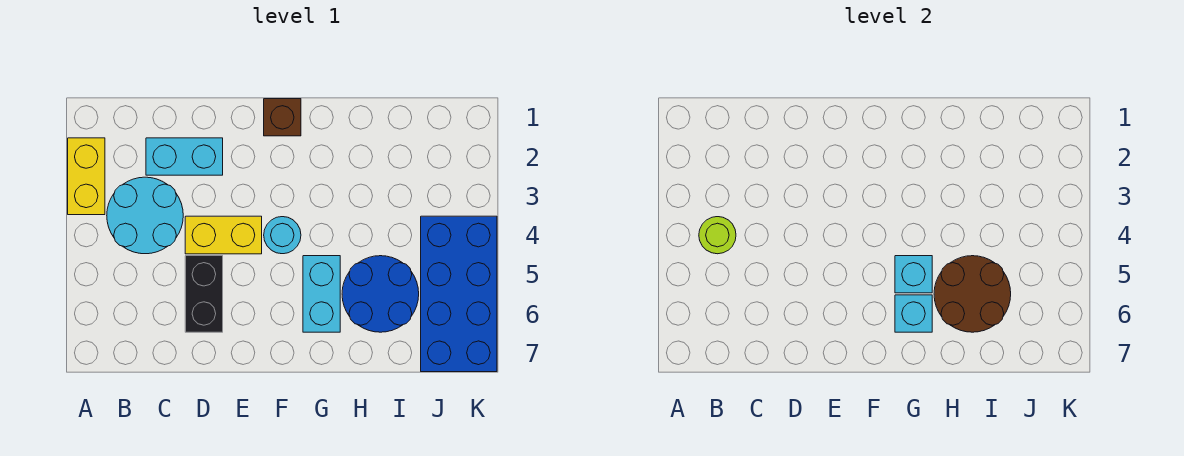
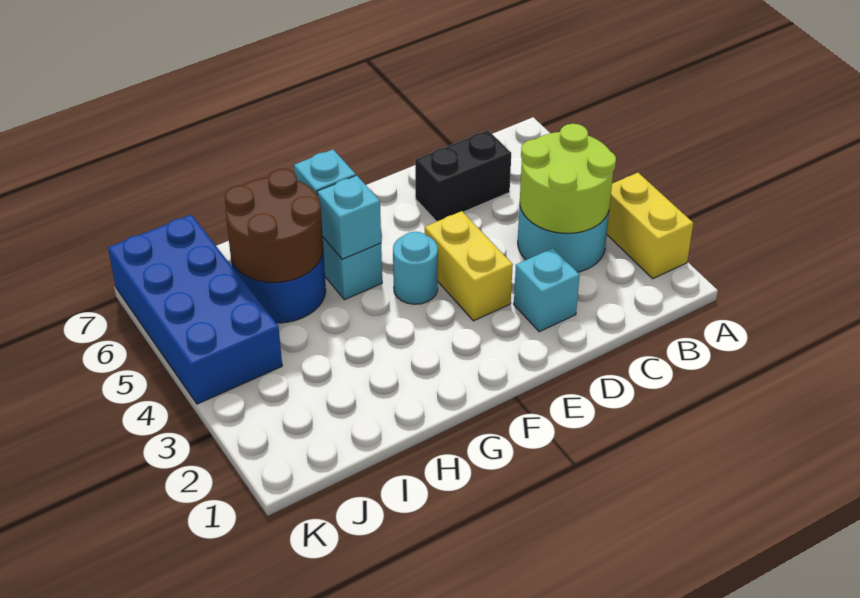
lime 1x1 round brick [699,217,736,254] -> lime 2x2 round brick [520,124,616,233]
cyan 1x2 brick [146,138,223,175] -> cyan 1x1 brick [514,248,580,332]
yellow 1x2 brick [185,216,262,254] -> yellow 1x2 brick turned to [425,211,513,321]
black 1x2 brick [185,256,223,332] -> black 1x2 brick turned to [415,130,511,222]
brown 1x1 brick [264,99,301,136] -> none

